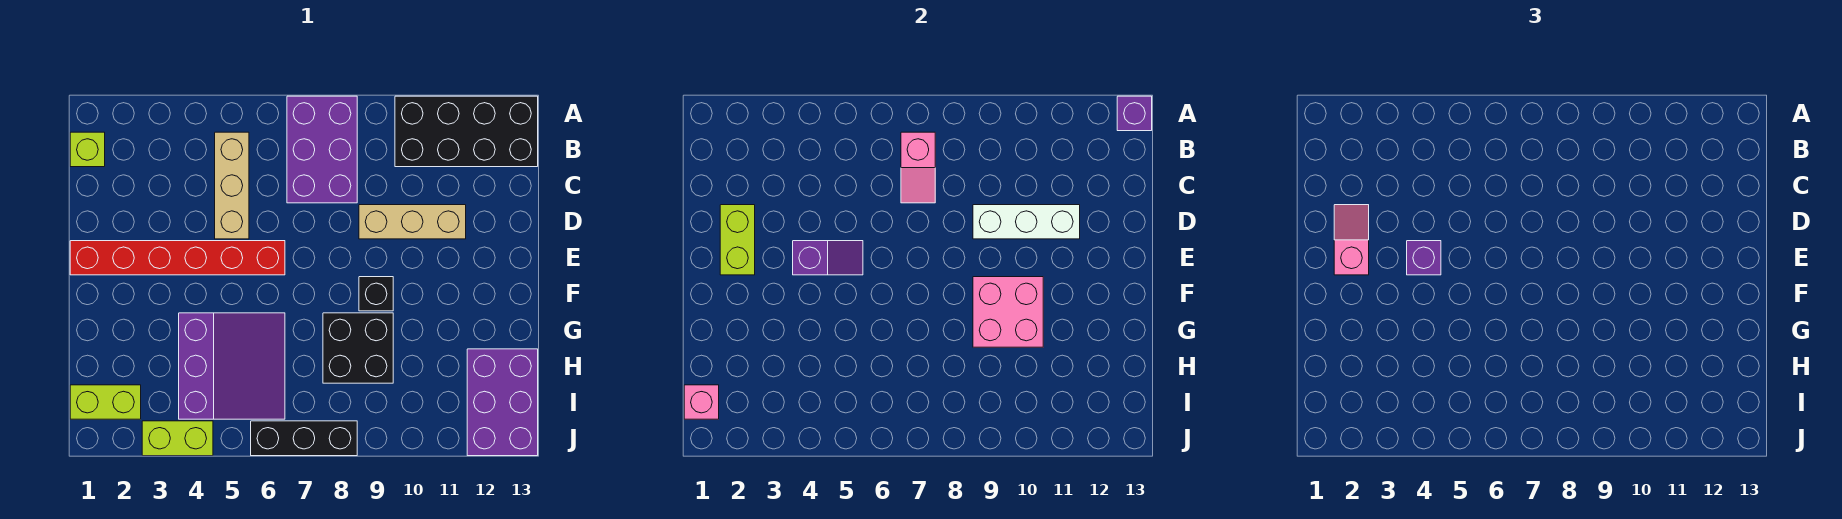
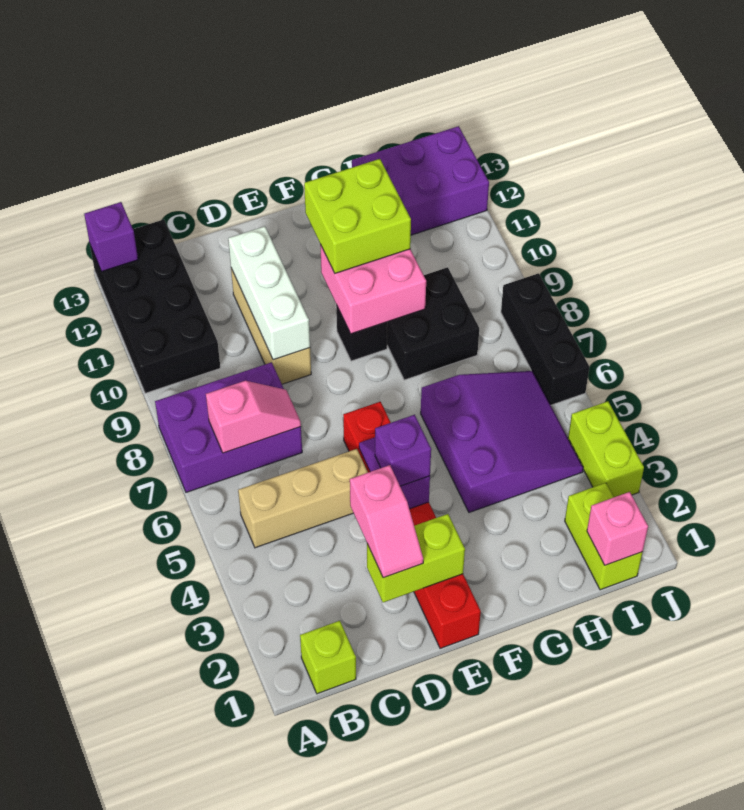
pink 1x2 slope [1334,205,1369,275] -> pink 1x2 slope turned to [350,465,423,578]
none -> lime 2x2 brick [304,159,411,273]
purple 3x3 slope [179,313,285,419] -> purple 3x3 slope turned to [421,371,583,512]

